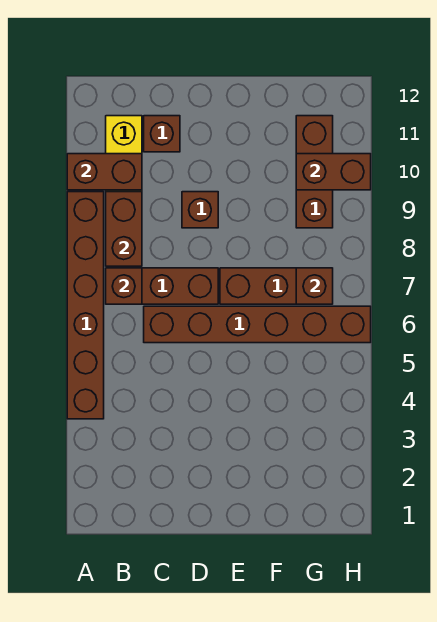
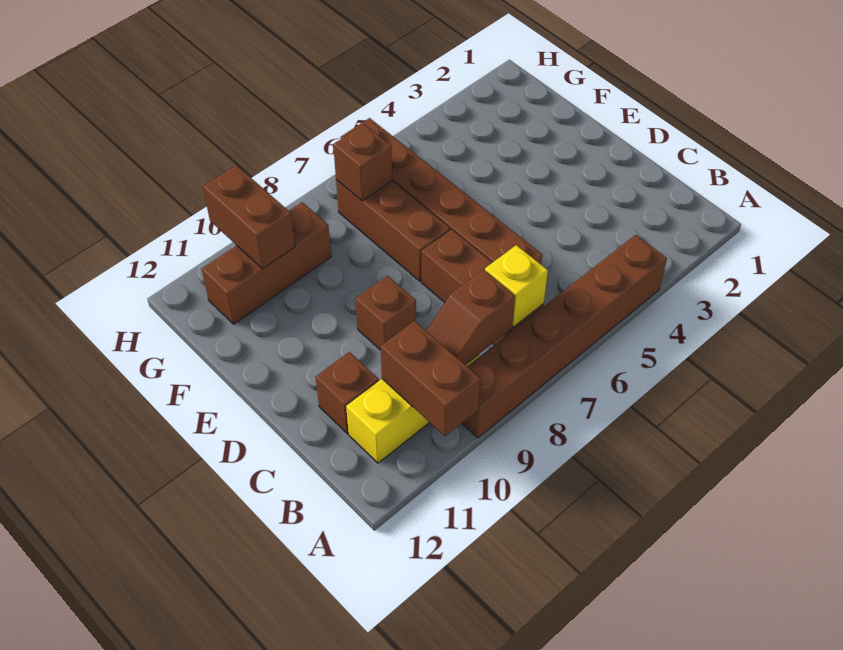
brown 1x1 brick [106,268,142,304] -> yellow 1x1 brick [485,245,548,327]
brown 1x2 brick [106,192,142,266] -> brown 1x2 slope [427,270,515,365]

